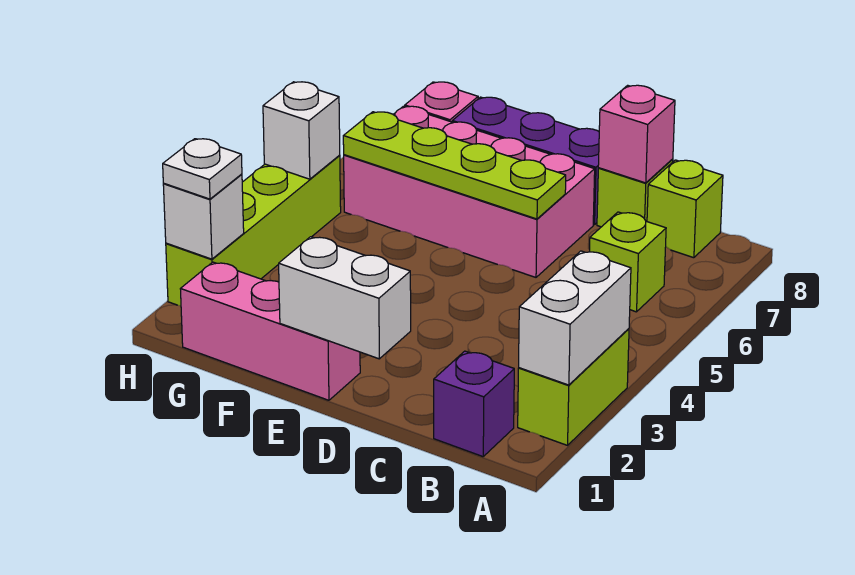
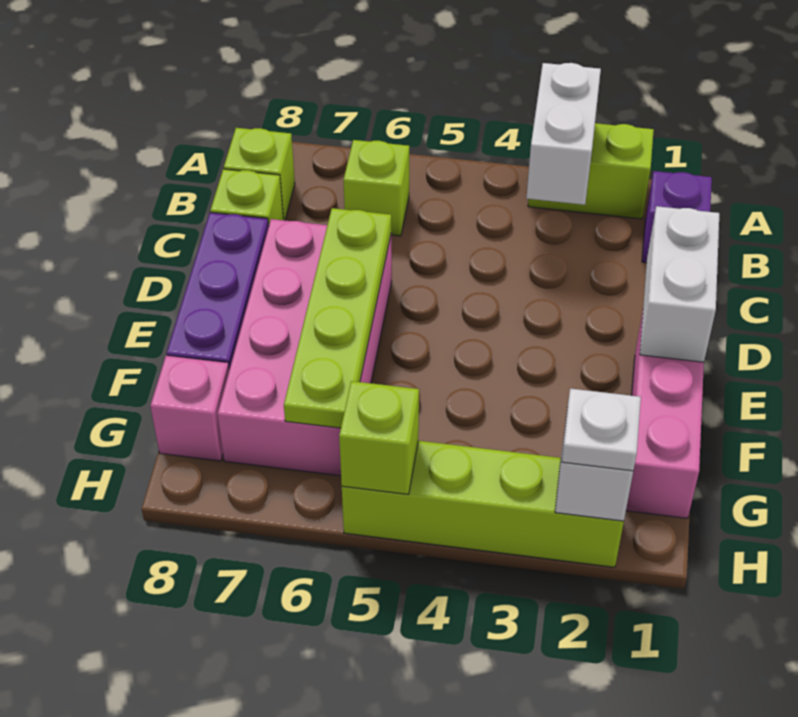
white 1x2 brick [519,251,631,385] -> white 1x2 brick turned to [526,63,601,205]
pink 1x1 brick [598,85,675,183] -> none
white 1x1 brick [263,82,340,179] -> lime 1x1 brick [339,381,419,494]

